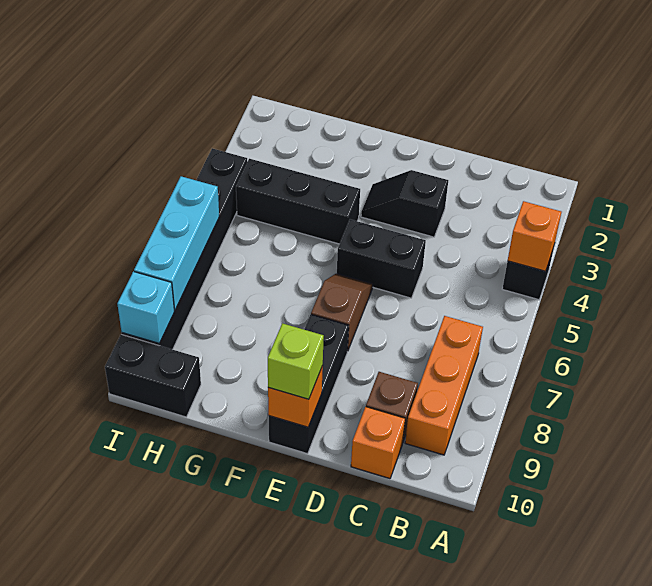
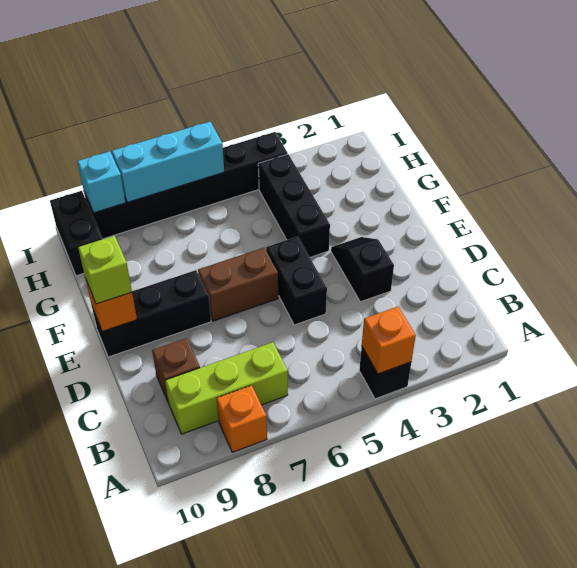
orange 1x3 brick [405,316,483,455] -> lime 1x3 brick [165,342,288,434]
orange 1x1 brick [351,407,405,479] -> orange 1x1 brick moved to [216,385,267,452]
brown 1x2 slope [311,273,373,351] -> brown 1x2 brick [198,248,278,321]

